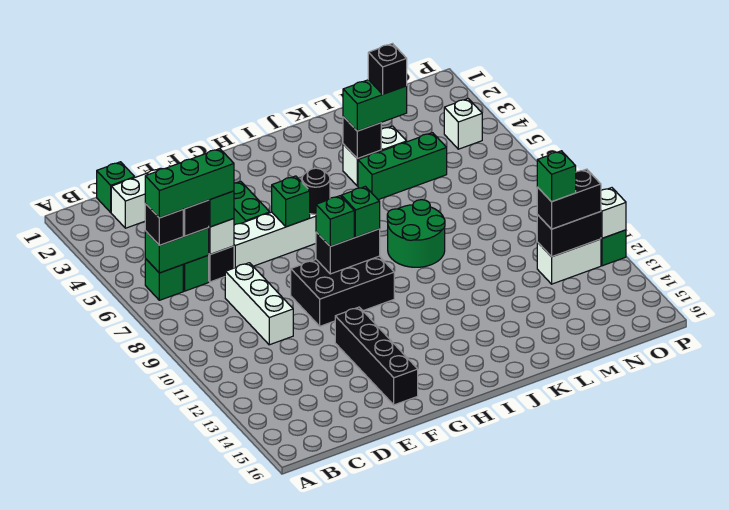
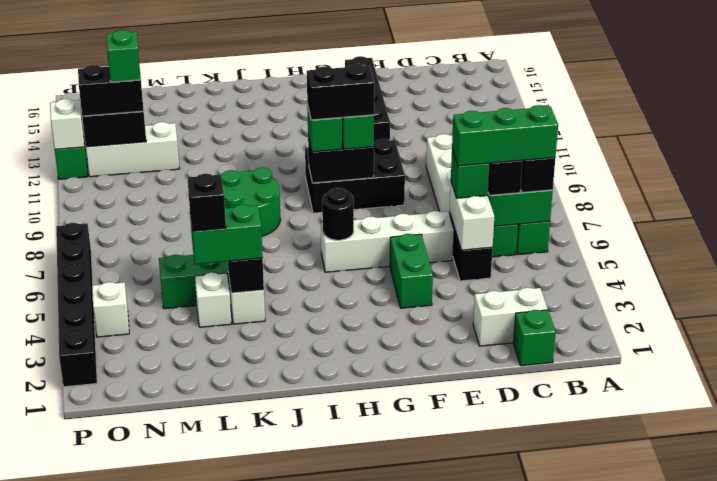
green 1x1 brick [272,176,310,227] -> none
none -> black 1x2 brick [307,64,374,120]
white 1x2 brick [537,239,601,284] -> white 1x3 brick [86,122,180,177]
none -> black 1x6 brick [56,223,97,387]

